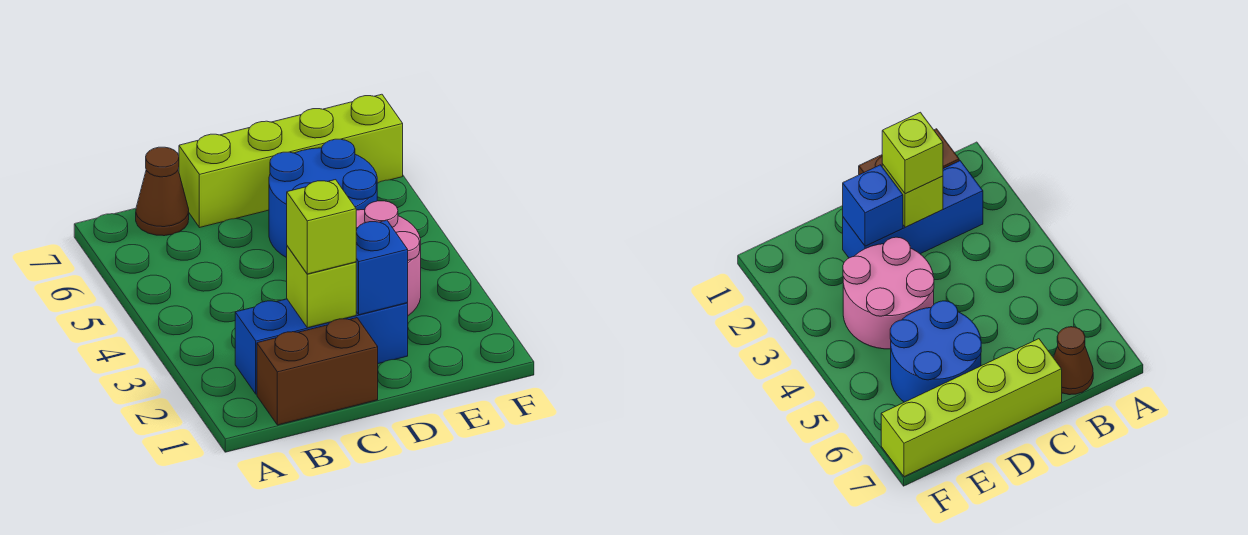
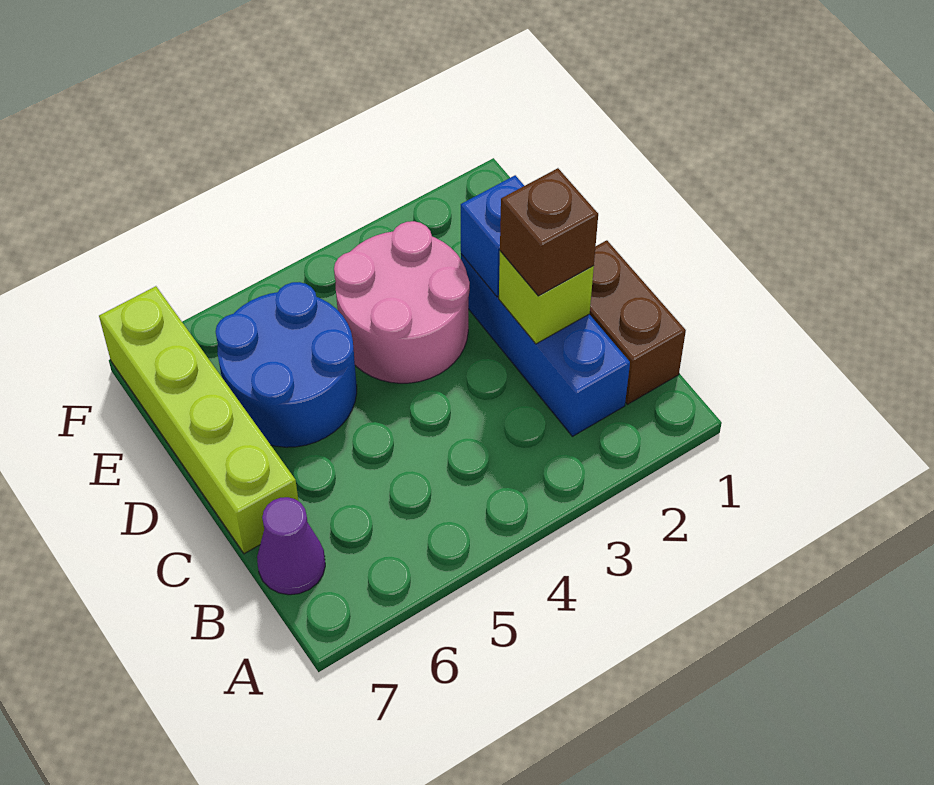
brown 1x1 cone [136,147,189,236] -> purple 1x1 cone [257,497,325,595]
lime 1x1 brick [287,180,356,274] -> brown 1x1 brick [500,168,598,296]

